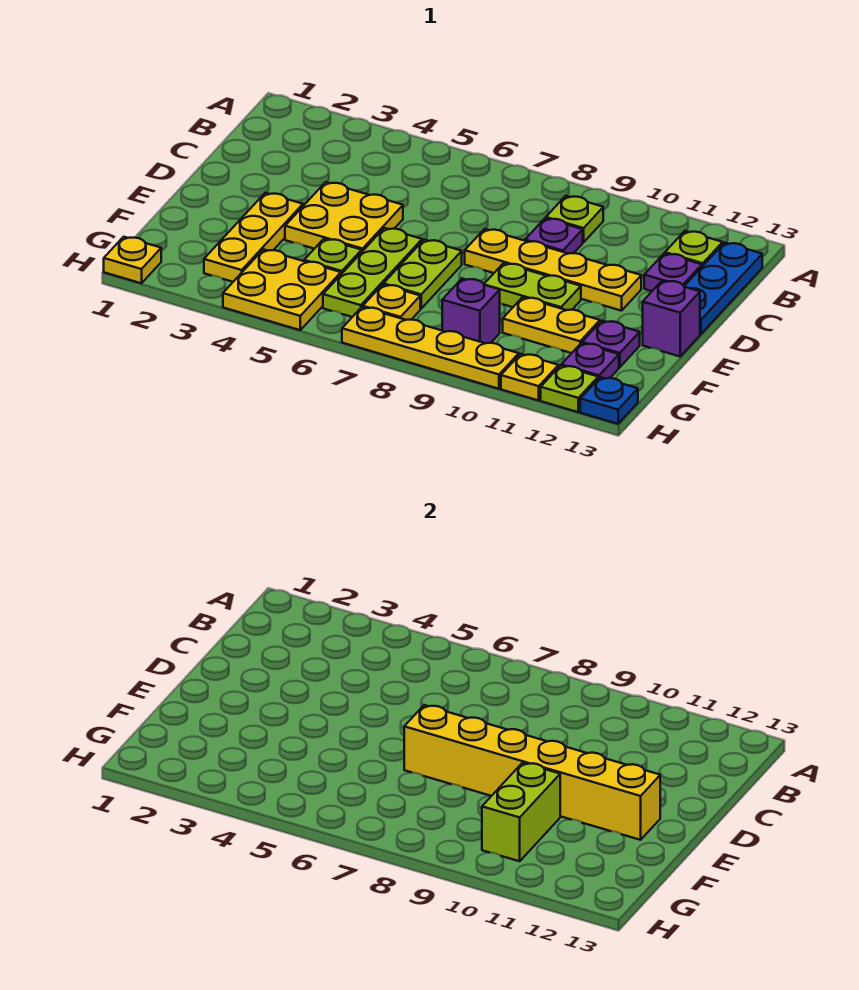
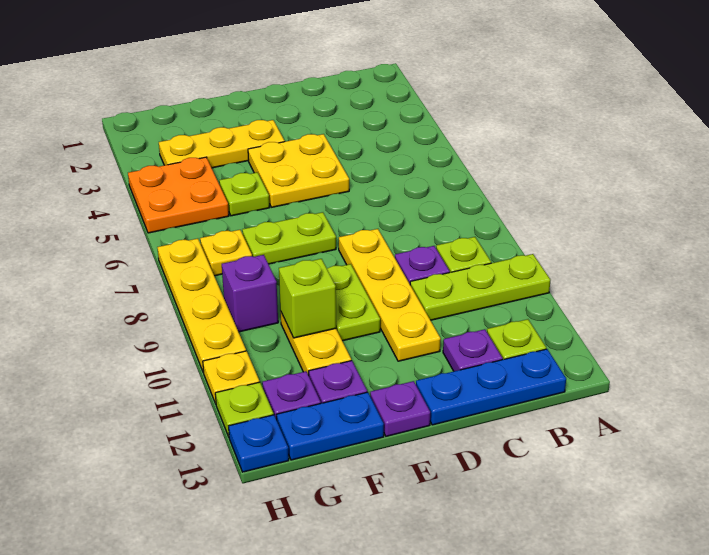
lime 1x3 plate [323,228,422,317] -> lime 1x3 plate moved to [410,254,550,320]
yellow 1x6 brick [404,705,660,840] -> none
purple 1x1 brick [643,280,700,356] -> purple 1x1 plate [370,381,430,436]
lime 1x2 brick [482,763,560,861] -> lime 1x1 brick [279,259,336,338]
none -> blue 1x2 plate [277,392,384,460]
yellow 2x2 plate [223,249,341,330] -> orange 2x2 plate [128,157,229,233]
yellow 1x1 plate [104,237,161,283] -> none

